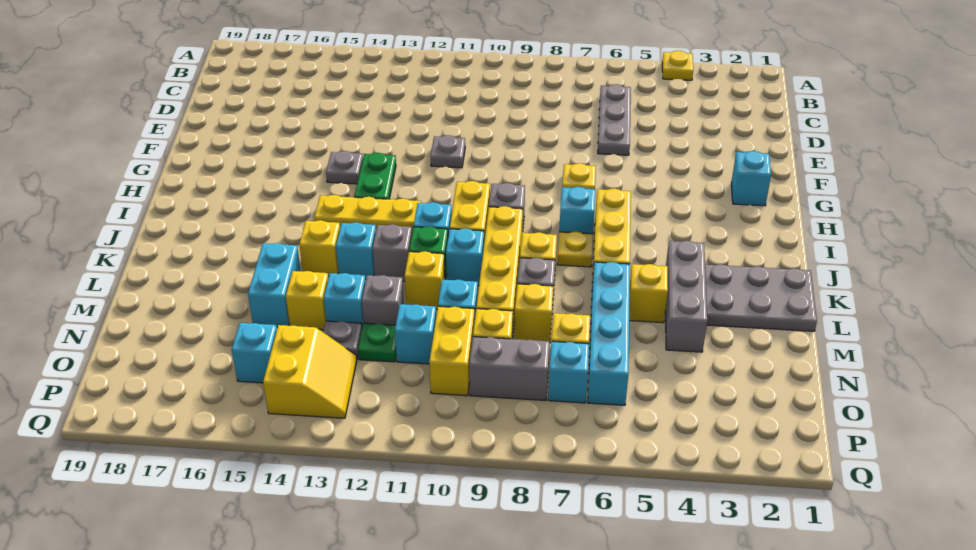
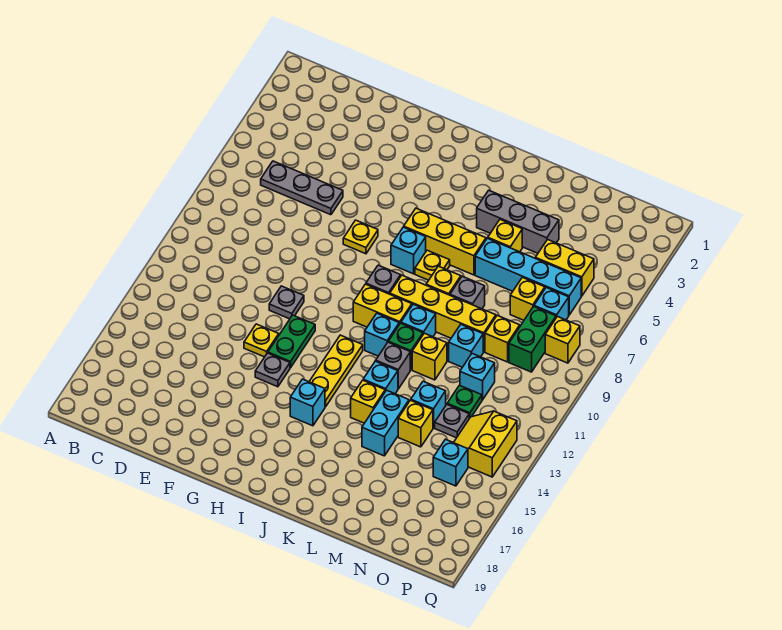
yellow 1x1 plate [662,51,693,80] -> yellow 1x1 plate moved to [244,324,279,357]
cyan 1x1 brick [731,151,771,206] -> cyan 1x1 brick moved to [290,379,325,426]
green 1x2 plate [354,153,396,199] -> green 1x2 plate turned to [268,315,315,368]
grey 2x3 plate [705,264,817,331] -> none
cyan 1x2 brick [248,243,301,327] -> cyan 1x2 brick turned to [362,390,409,456]
yellow 1x1 brick [514,284,553,342] -> yellow 1x1 brick moved to [545,317,580,363]
grey 1x1 brick [362,275,404,325] -> none
yellow 1x2 brick [429,306,474,396] -> yellow 1x2 brick moved to [535,239,594,296]
grey 1x2 brick [469,337,550,401] -> green 1x2 brick [509,306,556,372]
yellow 2x2 slope [263,325,357,418] -> yellow 2x2 slope turned to [454,411,517,477]

